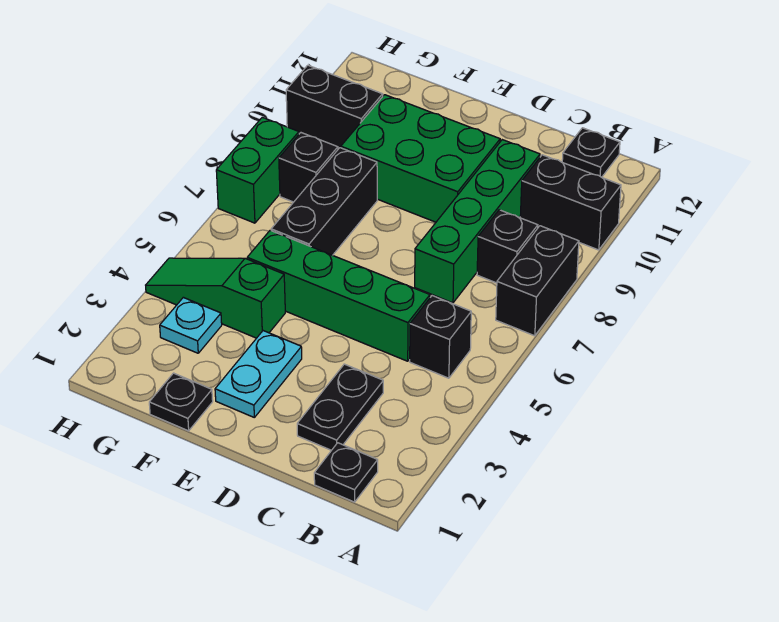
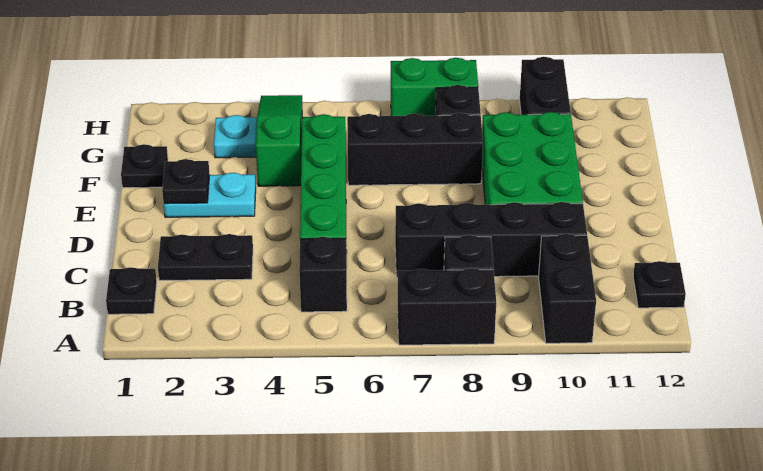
green 1x4 brick [415,140,540,303] -> black 1x4 brick [395,202,587,278]
none -> black 1x1 plate [162,159,210,204]

